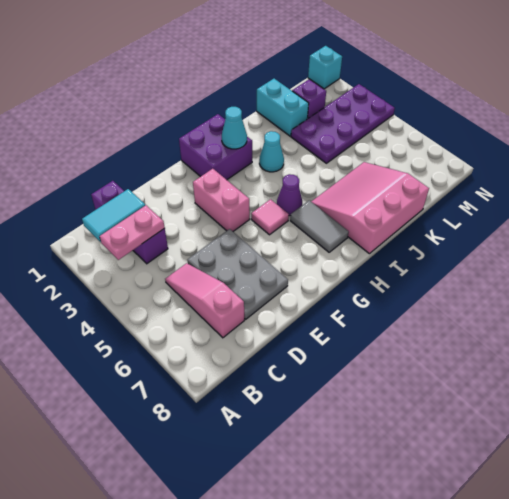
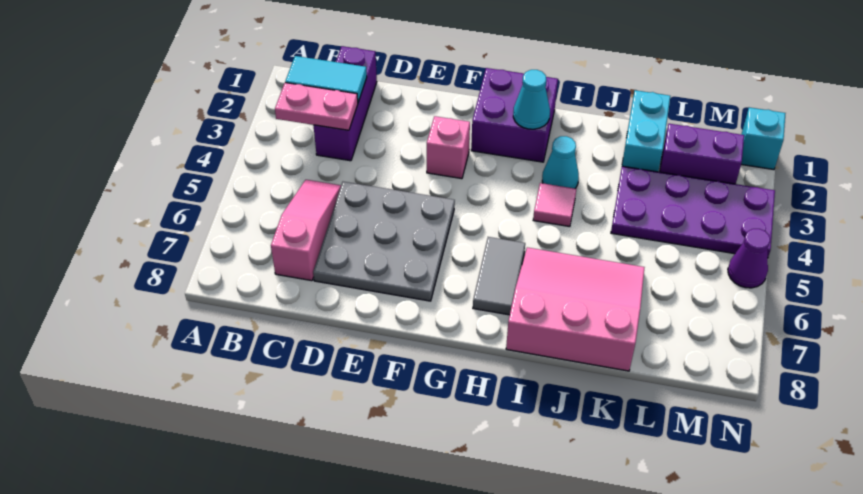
grey 2x3 plate [187,229,288,319] -> grey 3x3 plate [313,182,455,301]
pink 1x2 brick [193,169,250,231] -> pink 1x1 brick [427,116,470,179]
pink 1x1 tile [251,199,289,235] -> pink 1x1 tile moved to [533,183,576,227]
purple 1x1 cone [277,174,302,216] -> purple 1x1 cone moved to [728,229,770,288]
purple 1x1 brick [292,79,326,119] -> purple 1x2 brick [660,124,744,184]

